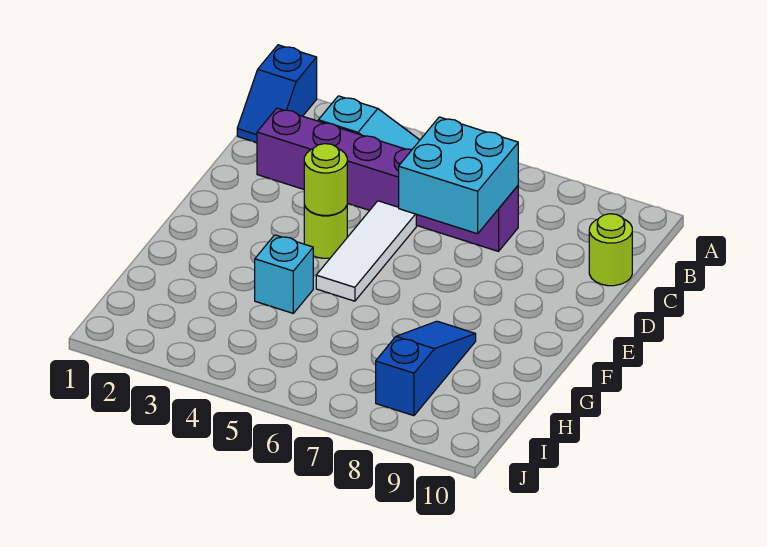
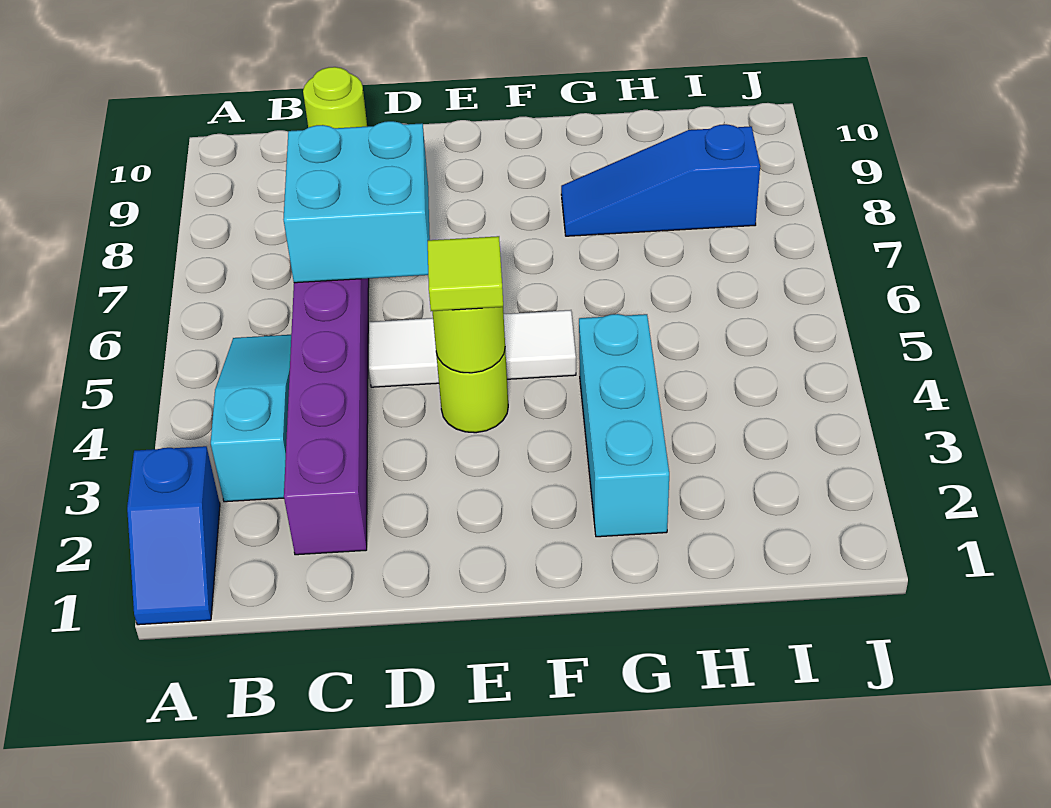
blue 1x2 slope [237,45,317,143] -> blue 1x2 slope turned to [127,446,220,625]
none -> lime 1x1 tile [428,236,503,311]
cyan 1x1 brick [255,235,313,313] -> cyan 1x3 brick [579,314,669,537]

